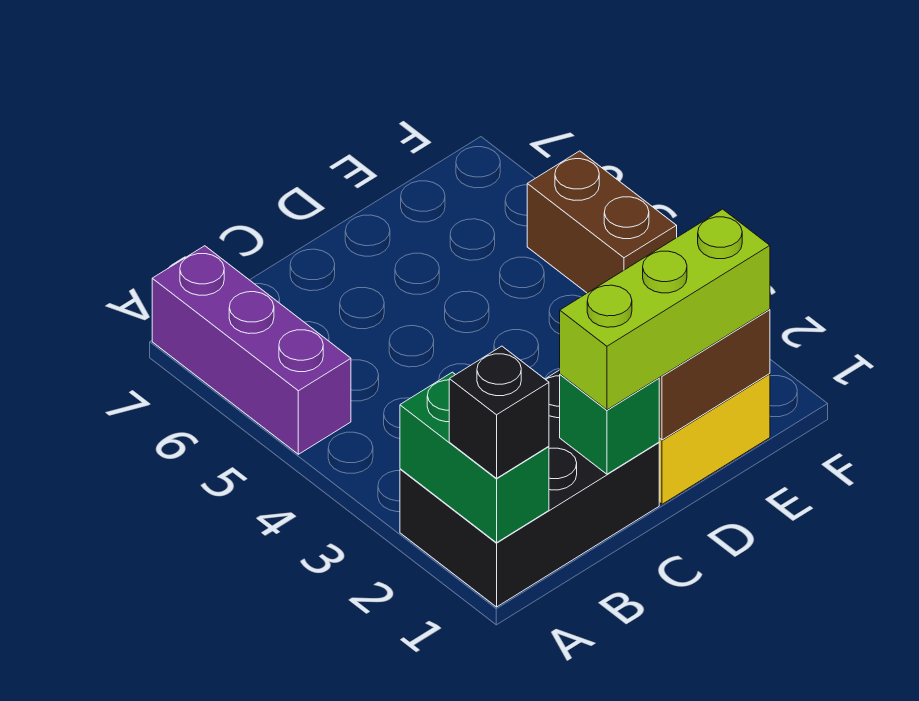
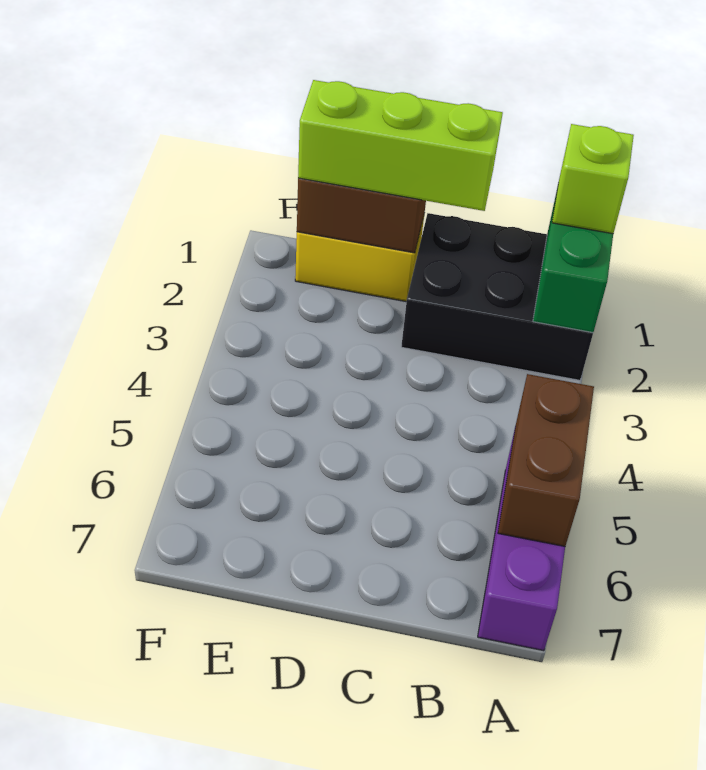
black 1x1 brick [449,346,549,478] -> lime 1x1 brick [552,124,634,234]
green 1x1 brick [560,374,659,474] -> none
brown 1x2 brick [527,151,677,293] -> brown 1x2 brick moved to [498,374,594,546]

